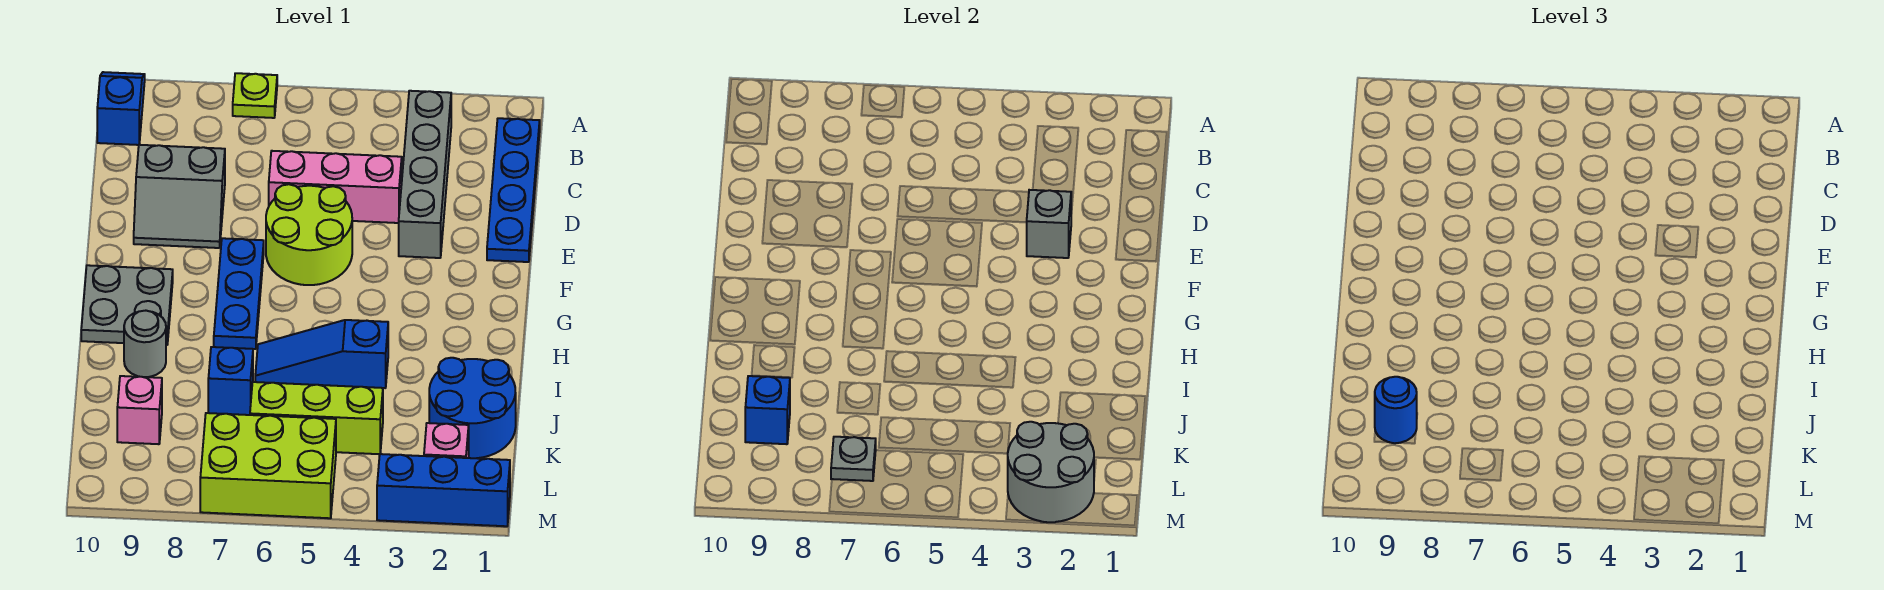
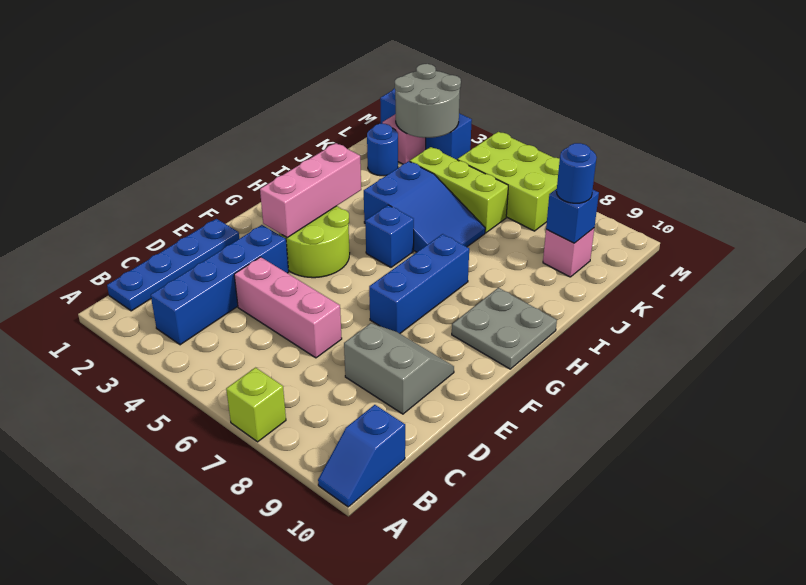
lime 1x1 plate [233,73,277,118] -> lime 1x1 brick [226,368,286,442]
grey 1x4 brick [399,91,451,258] -> blue 1x4 brick [151,225,289,345]
grey 1x1 brick [1027,190,1071,258] -> none
lime 2x2 round brick [266,184,352,285] -> lime 2x2 round brick moved to [279,206,350,278]
none -> pink 1x3 brick [260,143,361,237]
blue 1x3 plate [214,238,264,349] -> blue 1x3 brick [369,234,469,333]
blue 1x3 slope [255,320,388,388] -> blue 2x3 slope [364,161,485,252]
grey 1x1 round brick [124,311,166,377] -> none
blue 2x2 round brick [429,358,516,458] -> blue 1x1 round brick [367,124,398,176]
blue 1x1 brick [208,347,253,415] -> blue 1x1 brick moved to [365,205,414,267]
grey 1x1 plate [831,437,876,481] -> none

